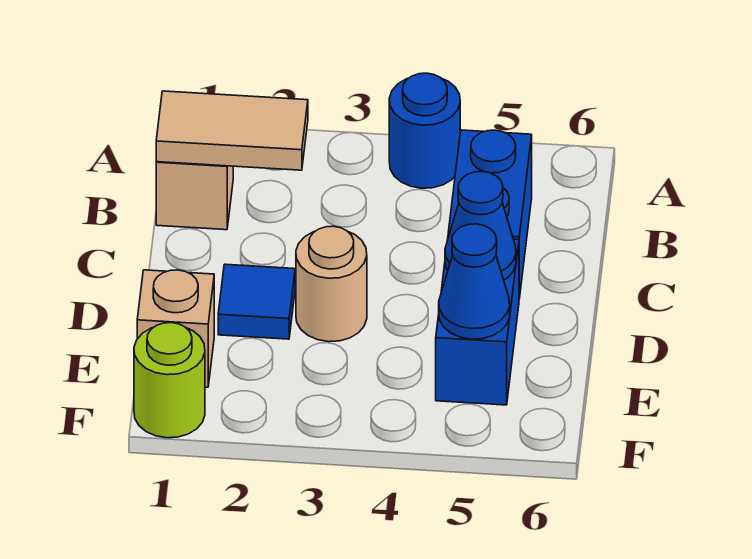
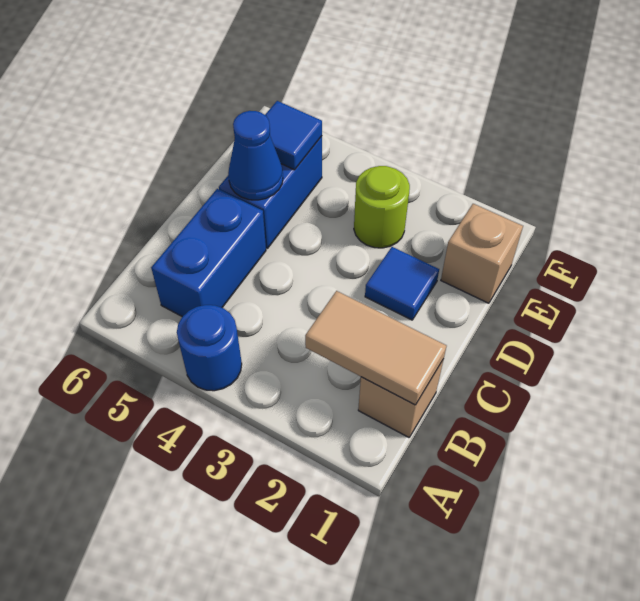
tan 1x1 round brick [296,226,367,342] -> none
blue 1x1 cone [439,224,510,339] -> blue 1x1 tile [265,101,322,170]
lime 1x1 round brick [134,323,205,438] -> lime 1x1 round brick moved to [354,166,410,248]

